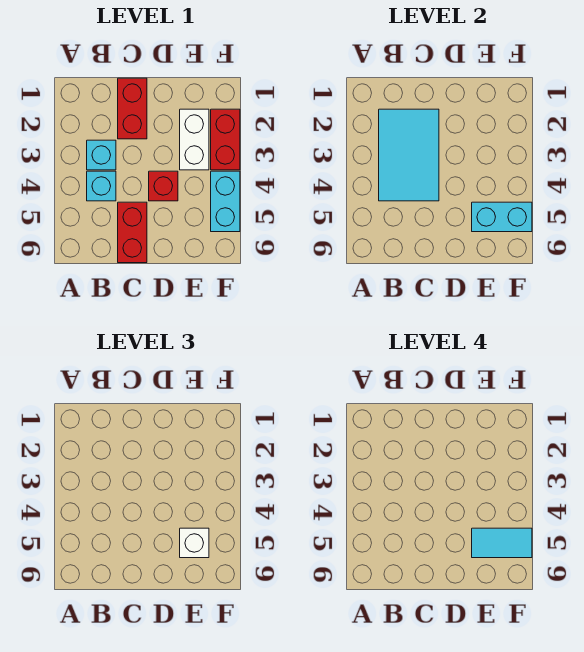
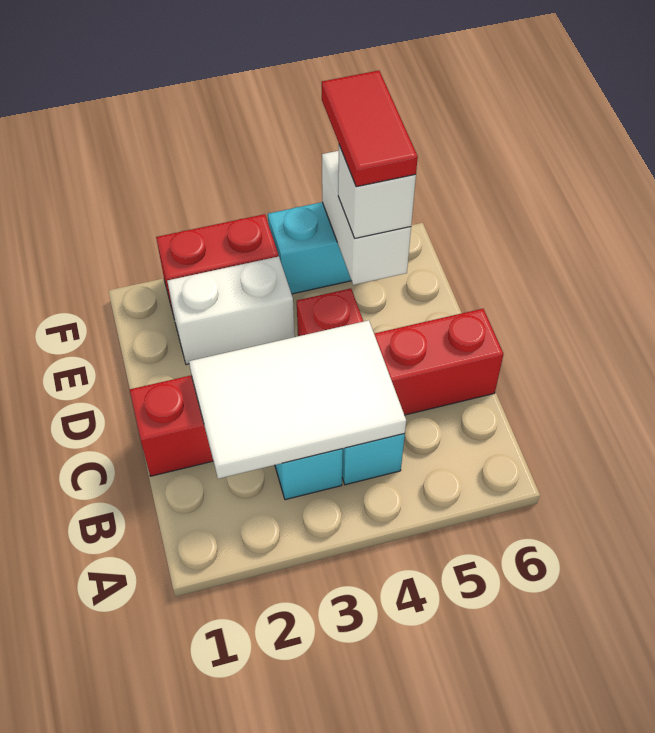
cyan 2x3 tile [379,109,439,201] -> white 2x3 tile [189,320,406,479]
cyan 1x2 brick [472,202,532,232] -> white 1x2 brick [322,151,411,285]
cyan 1x2 tile [472,528,532,558] -> red 1x2 tile [322,71,418,187]

